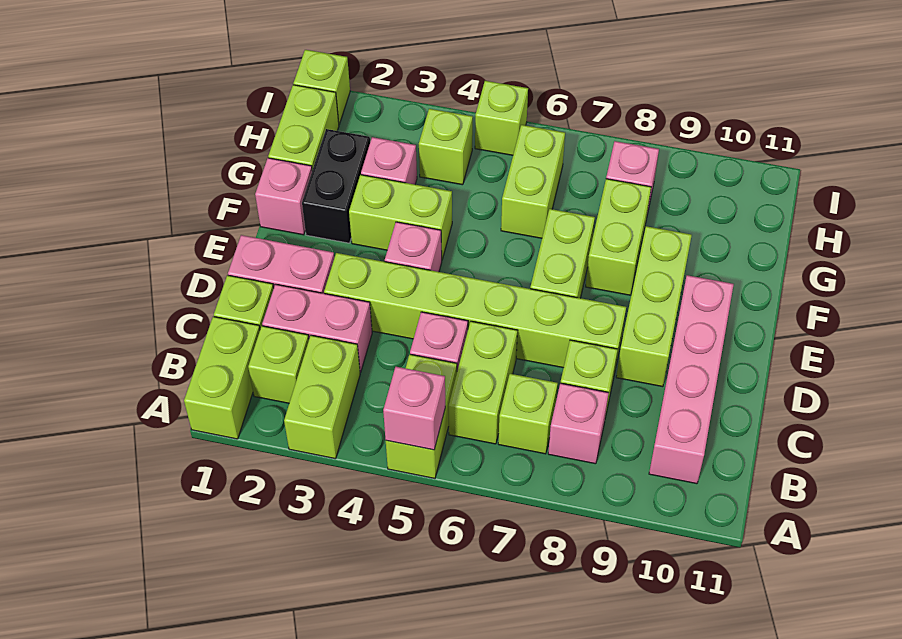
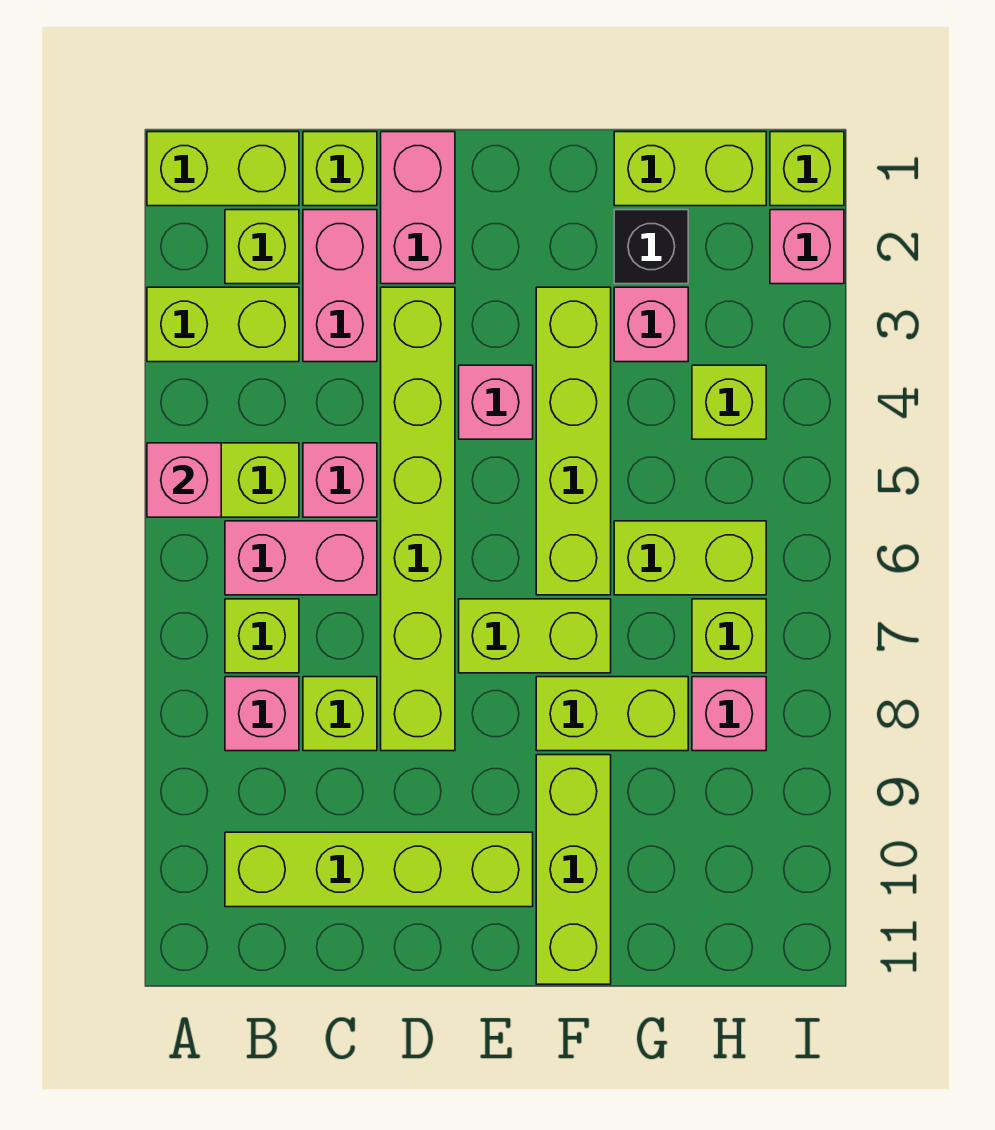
lime 1x2 brick [448,321,517,444] -> pink 1x2 brick [225,521,377,595]
pink 1x4 brick [649,275,734,484] -> lime 1x4 brick [225,832,533,907]
lime 1x3 brick [616,226,692,387] -> lime 1x3 brick turned to [536,755,611,984]
pink 1x1 brick [255,158,312,235] -> pink 1x1 brick moved to [770,210,844,284]
black 1x2 brick [302,129,370,243] -> black 1x1 brick [614,210,688,284]
lime 1x2 brick [349,175,452,259] -> lime 1x4 brick [536,287,611,595]
lime 1x1 brick [475,81,528,155] -> lime 1x1 brick moved to [692,599,766,673]

